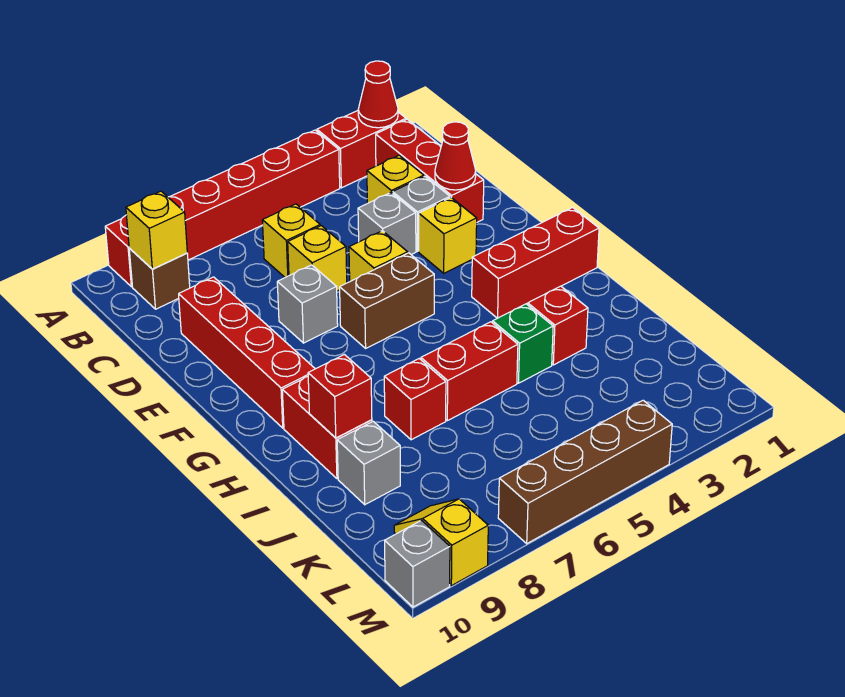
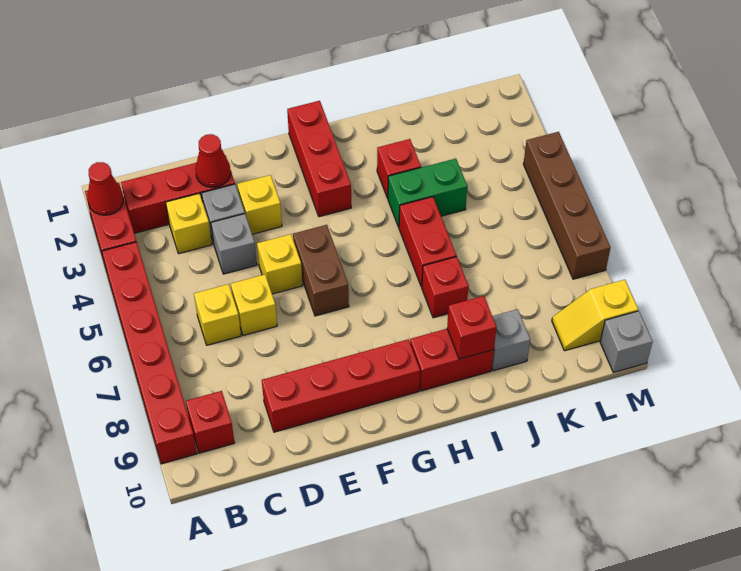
brown 1x1 brick [129,248,190,309] -> red 1x1 brick [186,391,235,453]
yellow 1x1 brick [126,191,187,269] -> none
grey 1x1 brick [277,265,338,343] -> none
green 1x1 brick [493,304,553,383] -> green 1x2 brick [388,159,467,227]

